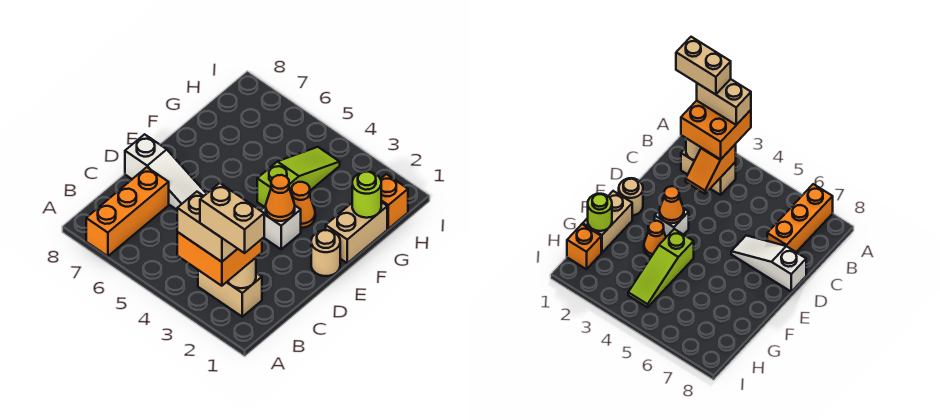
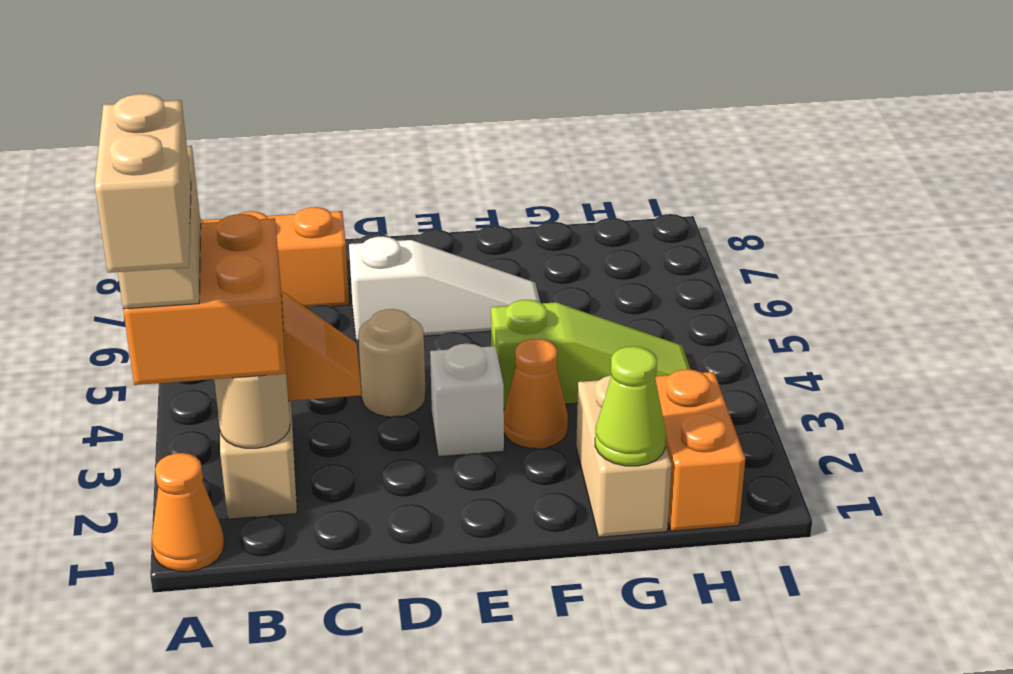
white 1x3 slope [125,134,206,210] -> white 1x3 slope turned to [349,236,540,341]
tan 1x1 round brick [311,230,340,276] -> tan 1x1 round brick moved to [358,309,426,417]
orange 1x1 cone [266,175,295,221] -> orange 1x1 cone moved to [152,453,224,572]
tan 1x2 brick [326,202,387,263] -> tan 1x2 brick turned to [576,375,672,537]
lime 1x1 round brick [352,172,381,218] -> lime 1x1 cone [595,346,666,466]
orange 1x1 brick [381,174,408,229] -> orange 1x2 brick [655,369,745,531]

